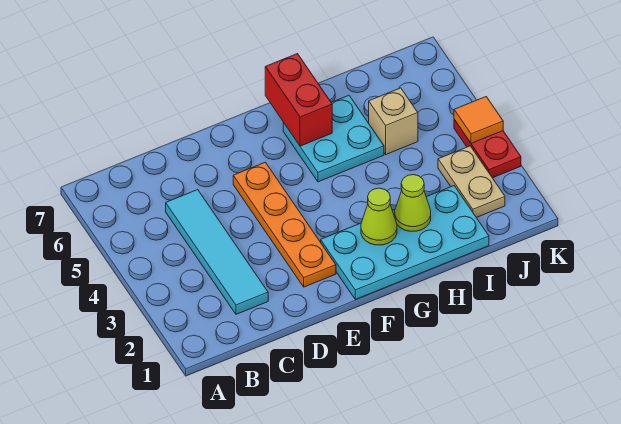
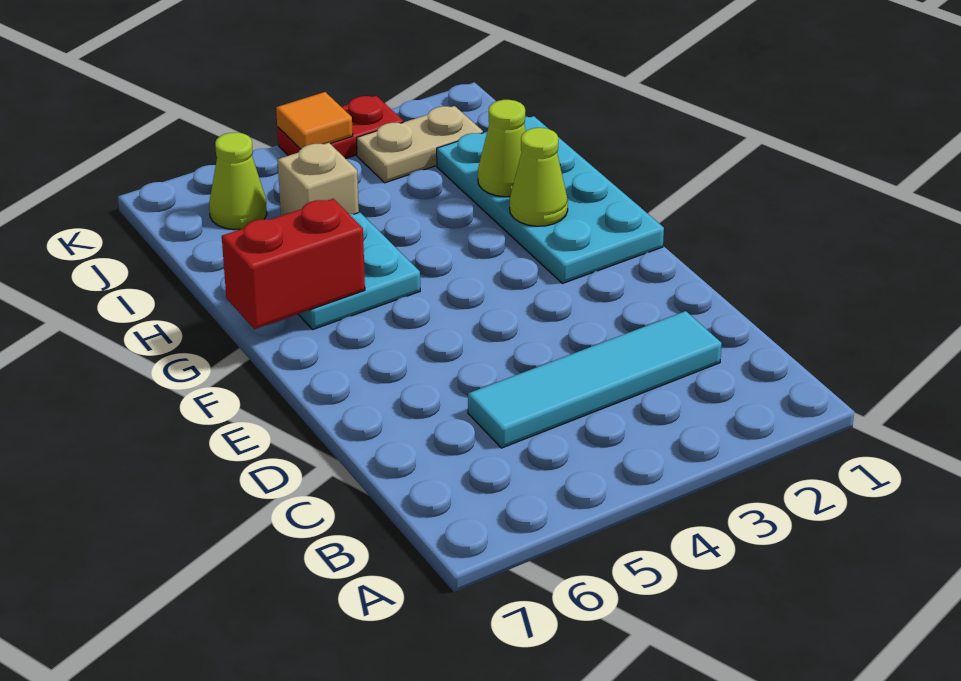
orange 1x4 plate [233,162,336,287] -> none
none -> lime 1x1 cone [209,132,267,230]

